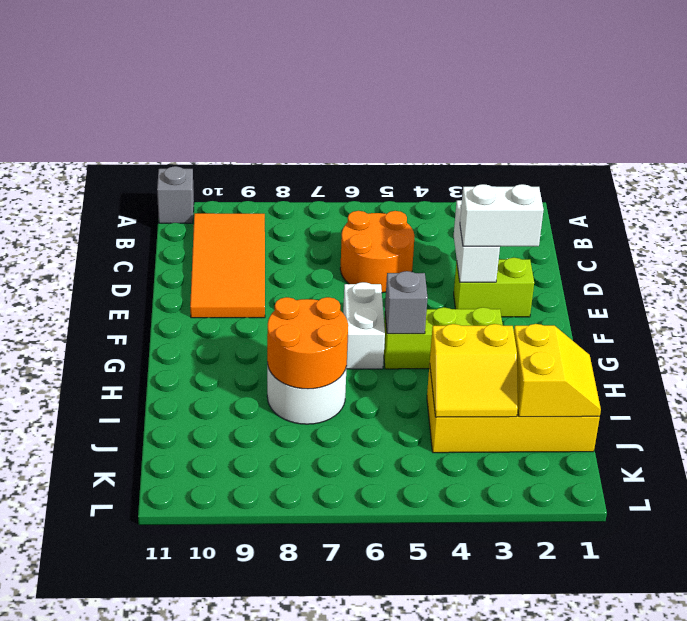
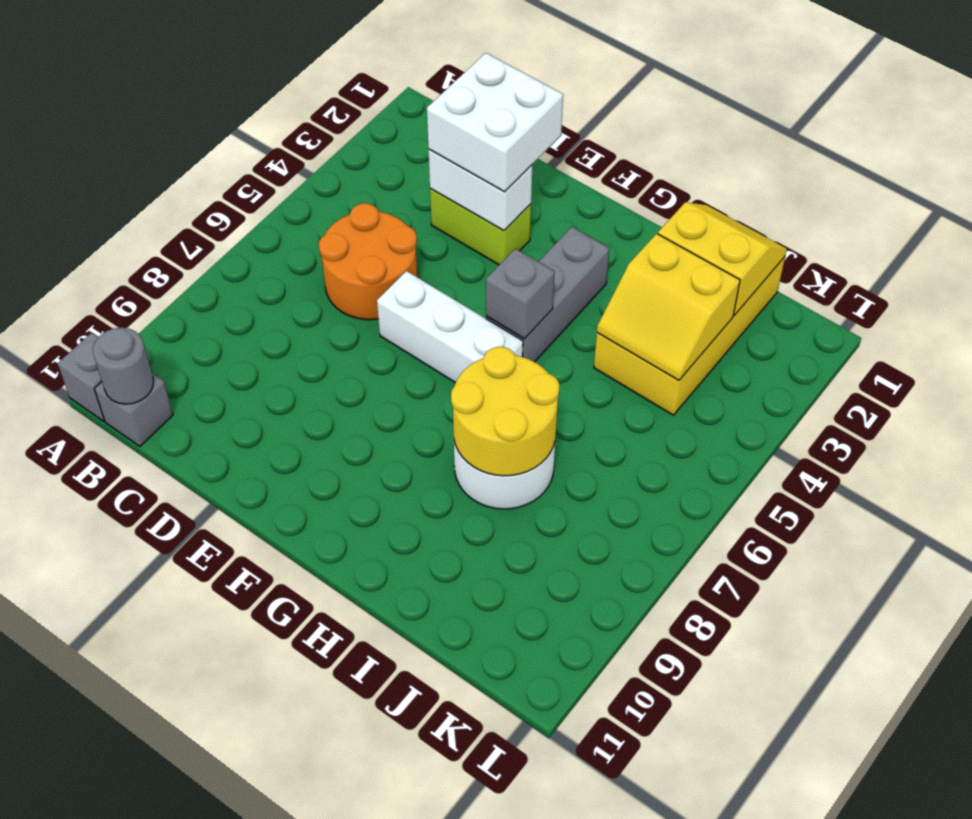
orange 2x4 tile [190,213,265,318] -> none
none -> grey 1x1 brick [94,373,173,446]
none -> grey 1x1 round brick [93,328,153,404]
lime 1x2 brick [454,258,534,317] -> lime 1x2 brick turned to [430,189,531,265]
white 1x2 brick [460,184,544,246] -> white 2x2 brick [427,53,563,192]
white 1x2 brick [343,282,385,369] -> white 1x3 brick [377,271,523,383]
lime 1x3 brick [384,307,503,369] -> grey 1x3 brick [486,227,610,362]
orange 2x2 round brick [267,297,348,389] -> yellow 2x2 round brick [451,347,560,476]
yellow 2x2 slope [430,324,518,417] -> yellow 2x2 slope turned to [597,234,740,380]

